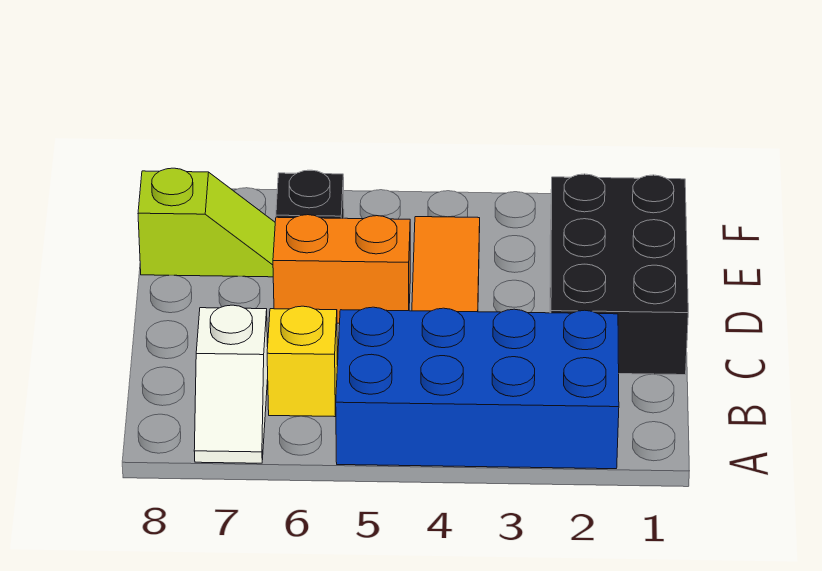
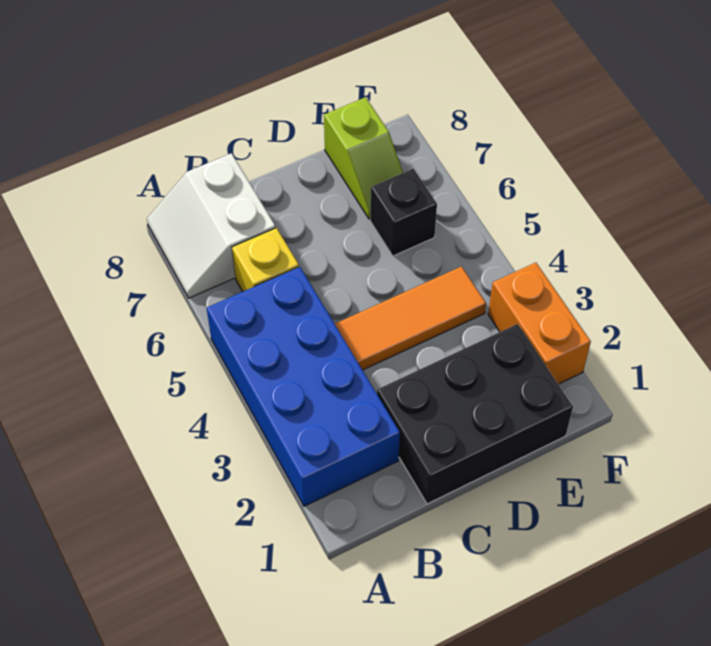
white 1x2 slope [194,305,268,463] -> white 2x2 slope [147,153,276,298]
orange 1x2 brick [273,215,410,323] -> orange 1x2 brick moved to [488,263,591,384]

